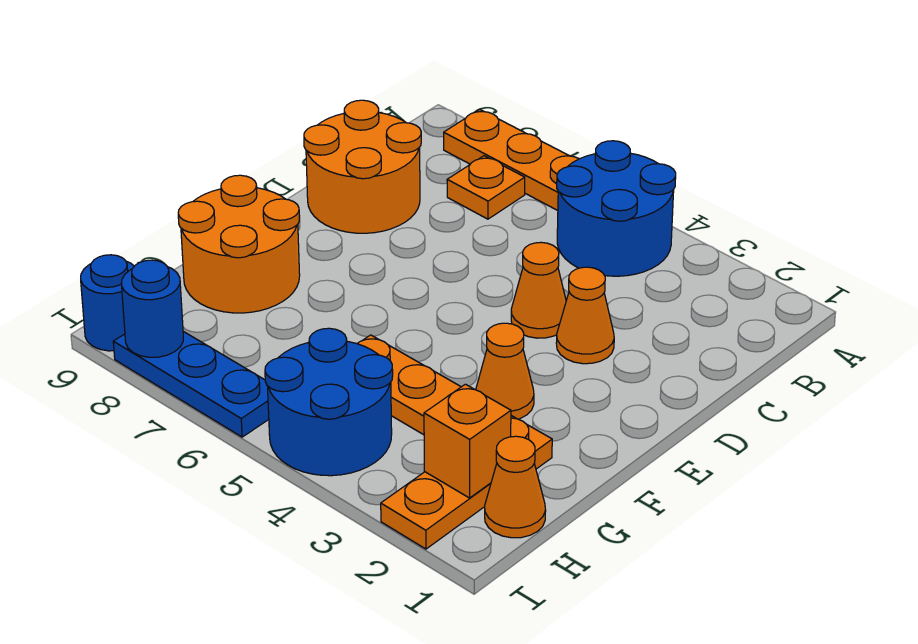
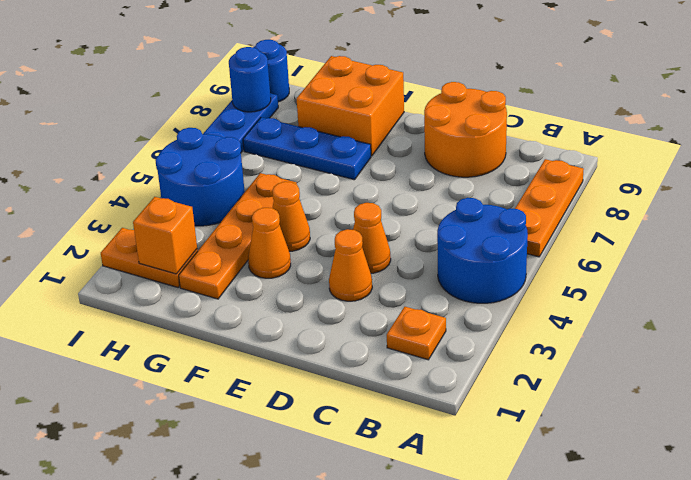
orange 1x1 plate [447,156,525,219] -> orange 1x1 plate moved to [387,307,446,360]
none -> blue 1x3 plate [243,117,371,180]
orange 2x2 round brick [178,175,300,313] -> orange 2x2 brick [297,56,404,156]
orange 1x1 cone [485,436,546,538] -> orange 1x1 cone moved to [272,182,310,251]

